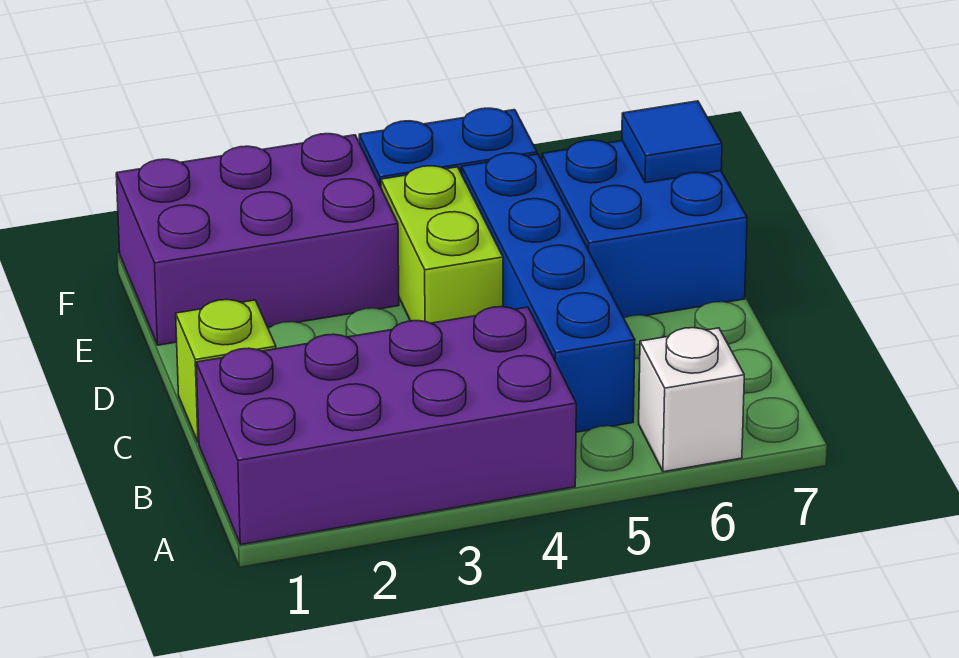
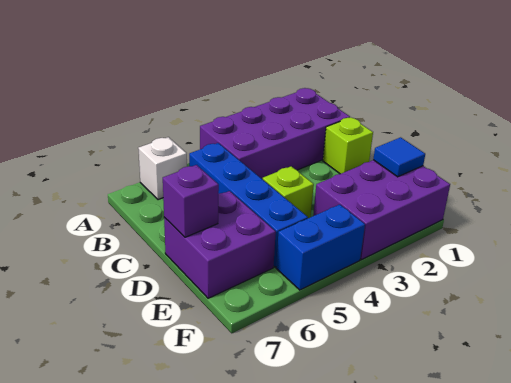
lime 1x2 brick [381,166,503,323] -> lime 1x1 brick [263,166,314,218]
blue 2x2 brick [542,140,747,318] -> purple 2x2 brick [164,191,276,298]
none -> purple 1x1 brick [163,165,219,237]
blue 1x1 tile [622,101,722,183] -> blue 1x1 tile moved to [373,137,425,177]

